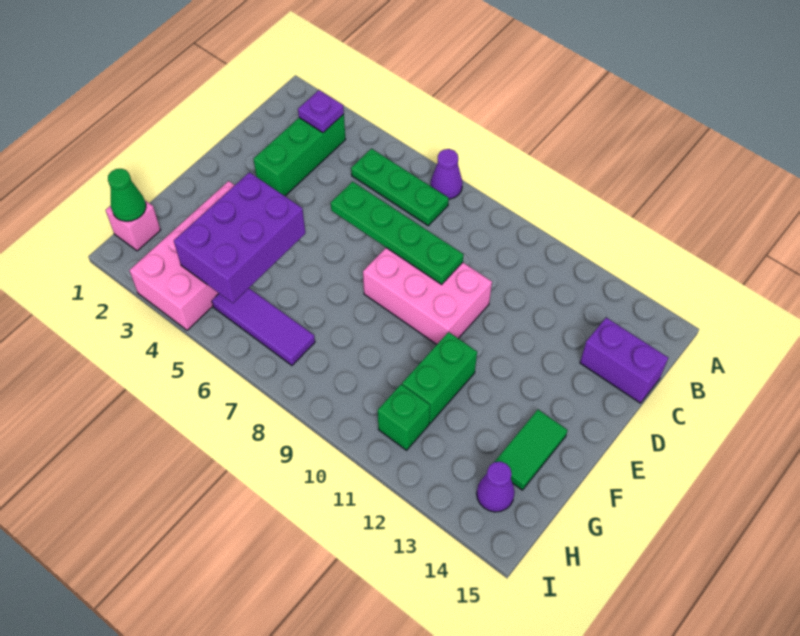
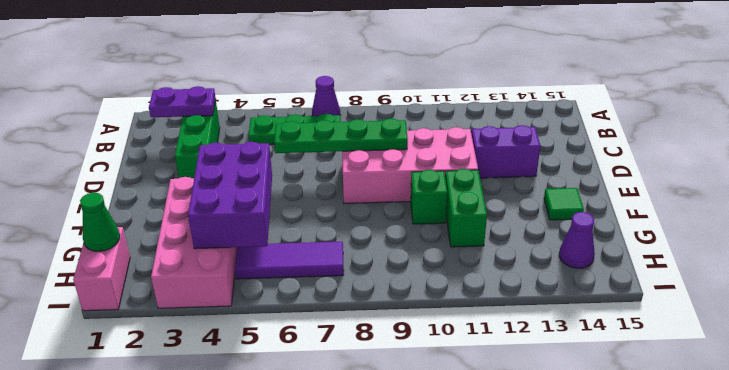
purple 1x1 plate [298,90,344,133] -> purple 1x2 plate [149,86,216,117]
purple 1x2 brick [580,318,668,403] -> purple 1x2 brick moved to [471,125,540,178]
pink 2x3 brick [363,248,492,344] -> pink 2x4 brick [342,127,478,203]
green 1x2 tile [495,410,568,490] -> green 1x1 tile [544,188,584,220]
pink 1x1 brick [106,201,160,251] -> pink 1x2 brick [73,227,130,311]
green 1x1 brick [378,384,430,450] -> green 1x1 brick moved to [411,170,447,224]

